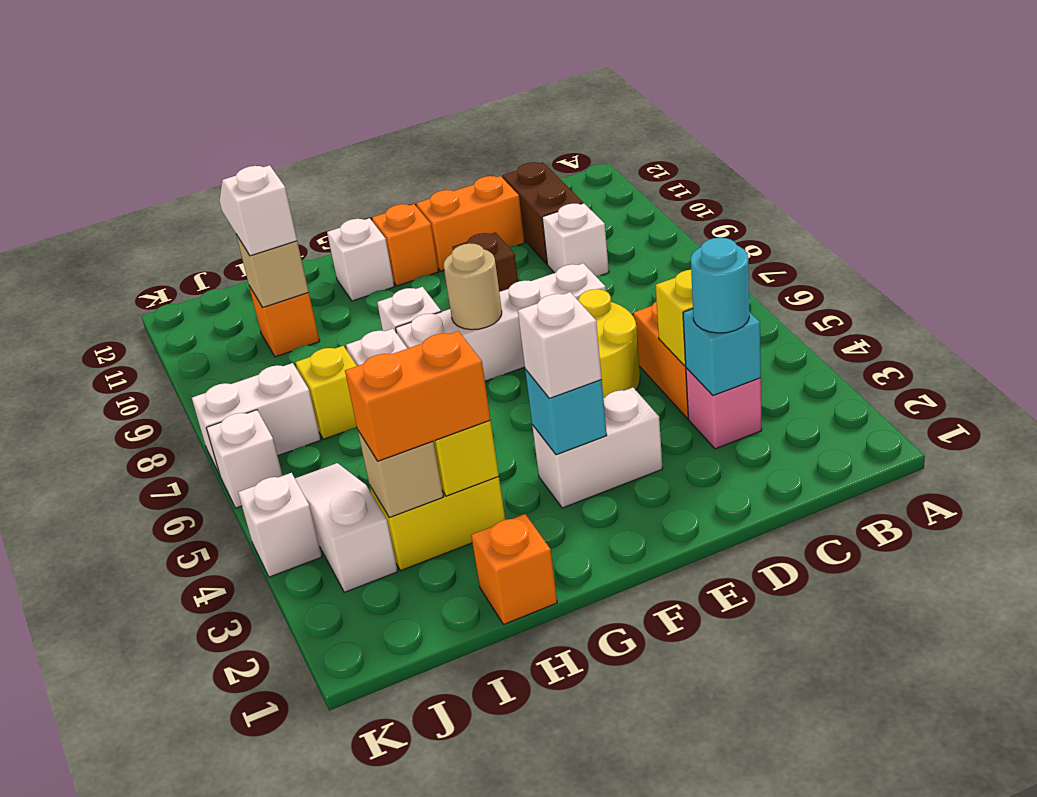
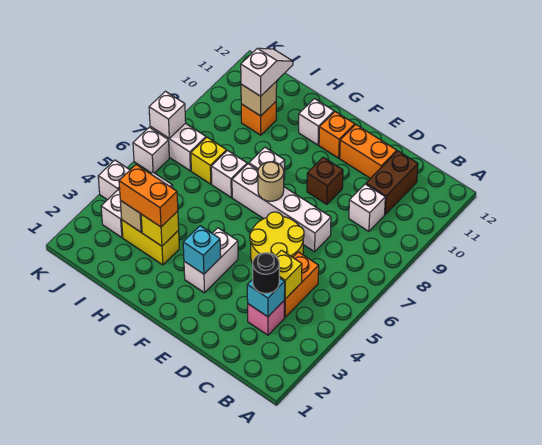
cyan 1x1 round brick [691,238,749,333] -> black 1x1 round brick [253,253,279,293]
white 1x2 brick [532,388,663,508] -> white 1x2 brick turned to [184,228,238,293]
white 1x1 brick [518,292,602,398] -> white 1x1 brick moved to [149,91,186,138]
orange 1x1 brick [471,514,557,624] -> none

